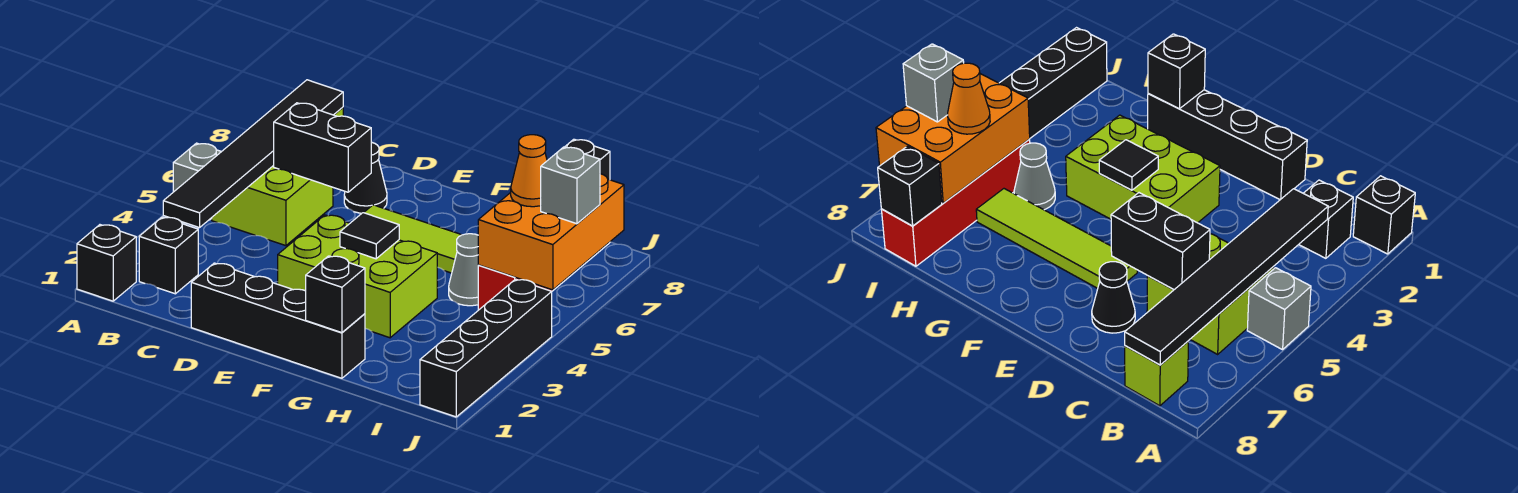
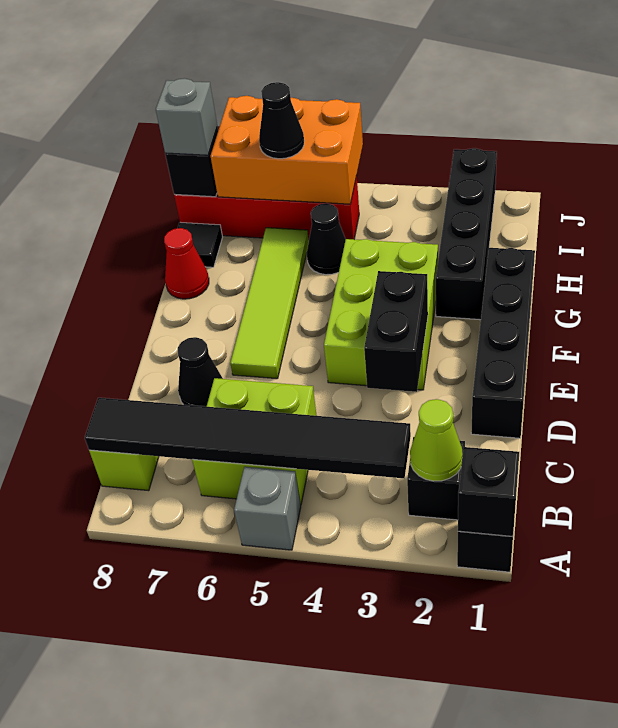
none -> lime 1x1 cone [410,399,463,481]
black 1x2 brick [274,103,371,192] -> black 1x2 brick moved to [364,271,428,392]
black 1x1 tile [340,213,399,259] -> black 1x1 tile moved to [178,222,222,267]
black 1x1 brick [306,256,365,333] -> black 1x1 brick moved to [458,447,519,537]
none -> red 1x1 cone [164,228,209,299]
grey 1x1 cone [449,234,478,306] -> black 1x1 cone [307,203,346,275]
orange 1x1 cone [511,135,547,207] -> black 1x1 cone [259,82,304,159]
black 1x4 brick [420,279,552,417] -> black 1x4 brick turned to [436,148,497,320]
grey 1x1 brick [541,147,600,224] -> grey 1x1 brick moved to [156,78,217,155]

